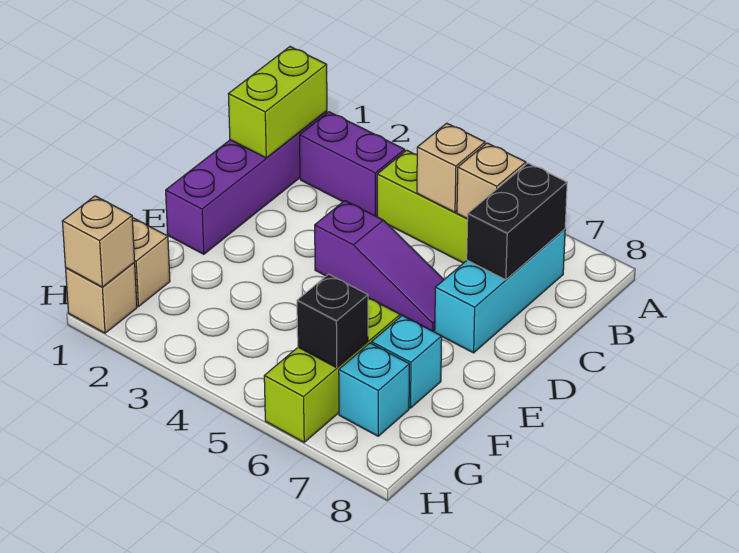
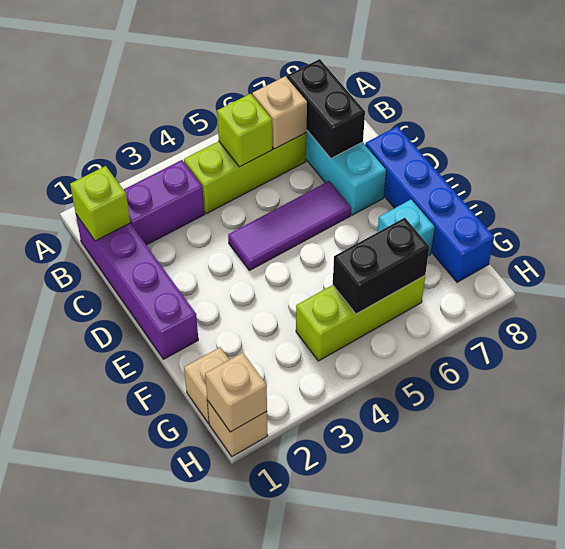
lime 1x2 brick [229,47,327,158] -> lime 1x1 brick [70,166,130,241]
tan 1x1 brick [417,123,485,212] -> lime 1x1 brick [217,94,272,167]
purple 1x3 slope [315,201,444,331] -> purple 1x3 tile [228,181,351,270]
none -> blue 1x4 brick [366,126,494,282]
lime 1x3 brick [264,298,400,442] -> lime 1x3 brick turned to [296,276,425,361]
black 1x1 brick [297,274,368,368] -> black 1x2 brick [333,218,429,314]
cyan 1x1 brick [339,343,409,436] -> none

